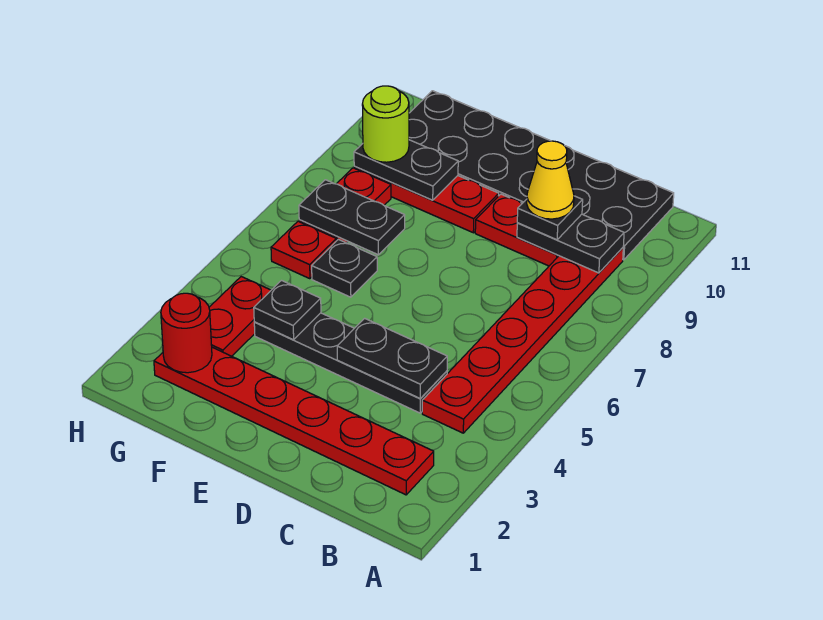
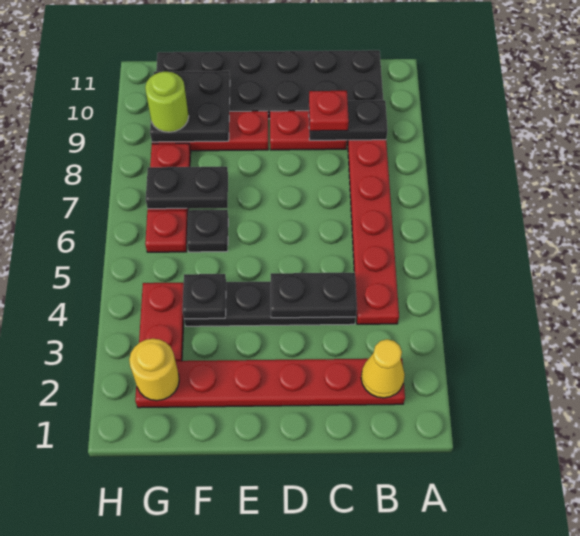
black 1x1 plate [517,196,583,240] -> red 1x1 plate [309,91,349,131]
yellow 1x1 cone [527,141,574,219] -> yellow 1x1 cone moved to [361,339,405,398]
black 1x2 plate [354,140,458,200] -> black 2x2 plate [150,71,230,142]
red 1x1 round brick [161,293,212,373] -> yellow 1x1 round brick [129,339,179,401]

